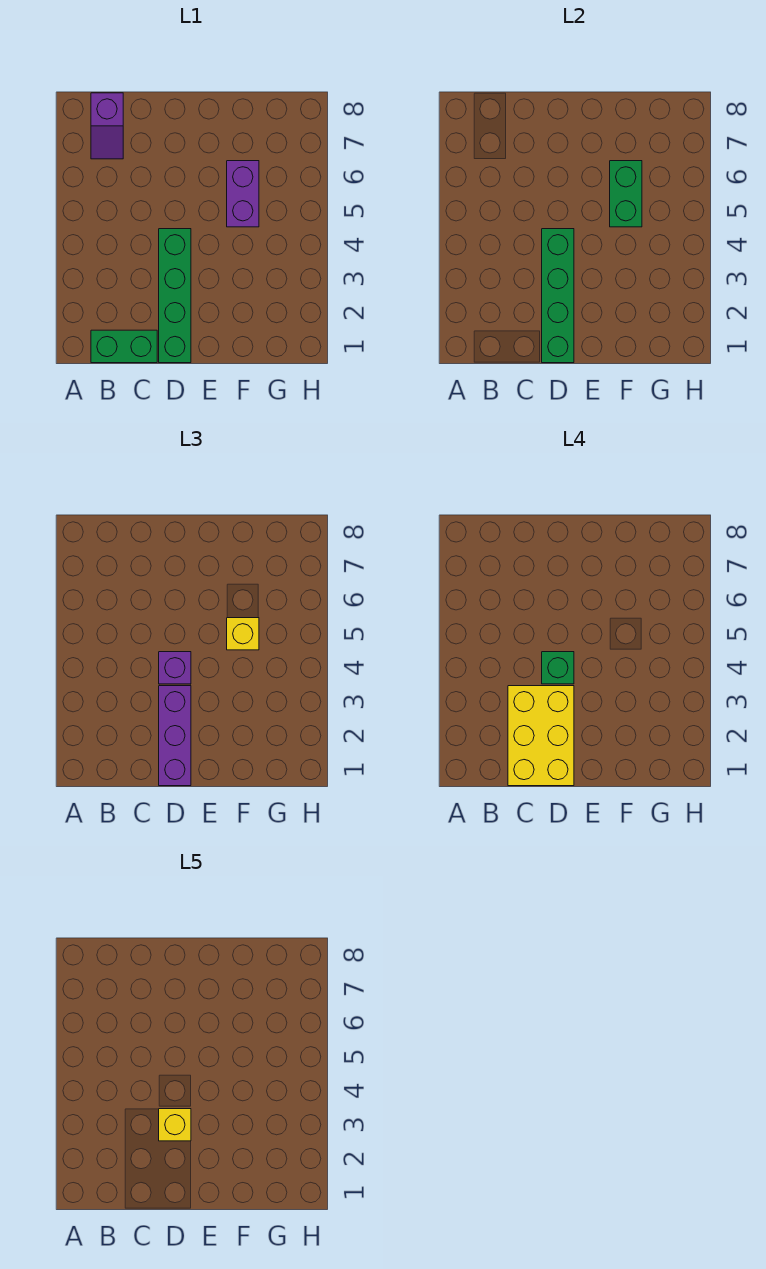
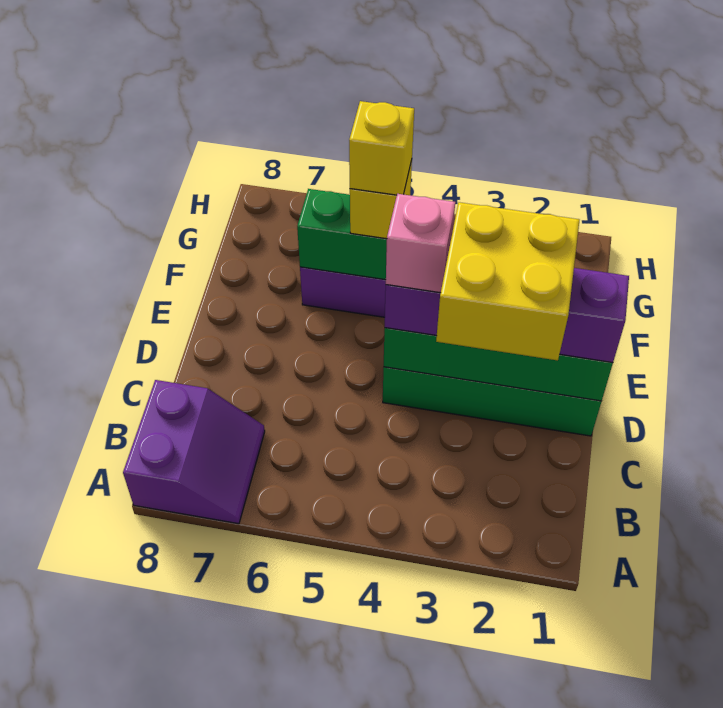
green 1x2 brick [91,330,157,363] -> none
purple 1x2 slope [91,93,123,159] -> purple 2x2 slope [123,380,265,524]
yellow 2x3 brick [508,686,574,786] -> yellow 2x2 brick [436,202,579,360]
yellow 1x1 brick [159,1109,191,1141] -> yellow 1x1 brick moved to [349,101,414,195]
green 1x1 brick [542,652,574,684] -> pink 1x1 brick [386,194,455,293]

